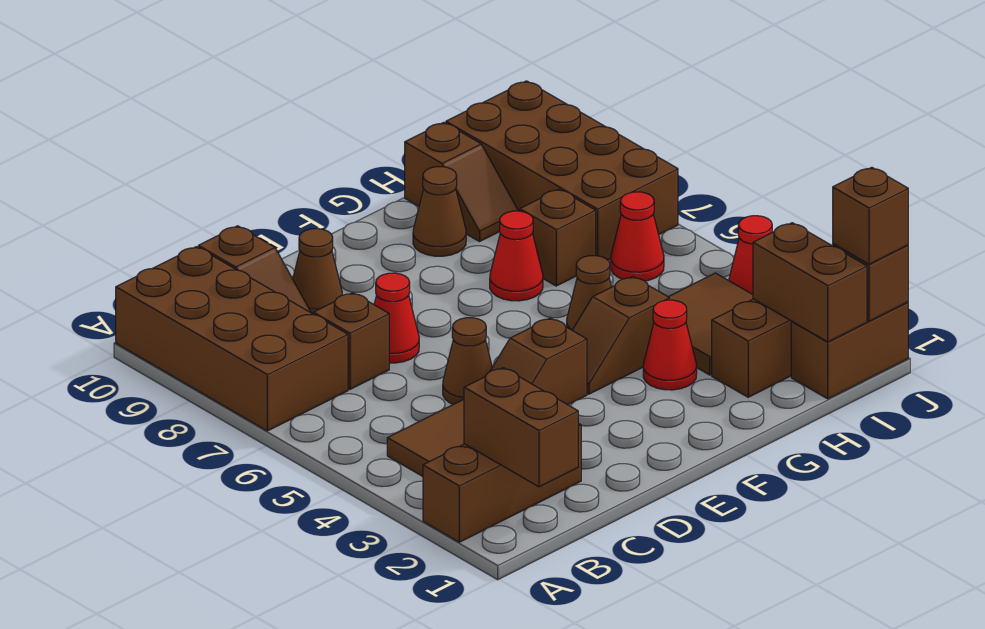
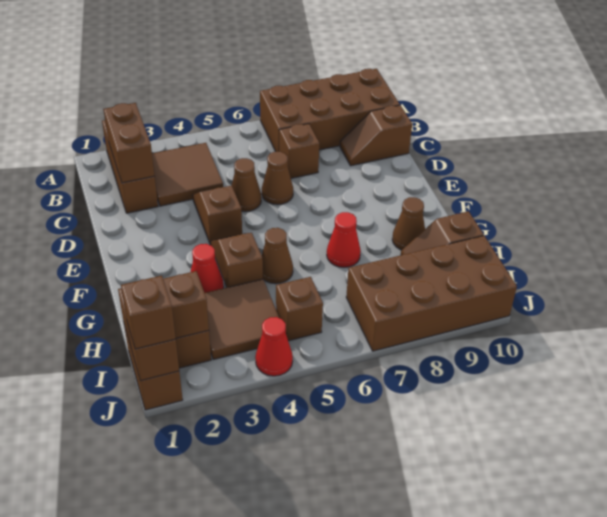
brown 1x2 brick [464,368,578,487] -> brown 1x2 brick turned to [103,103,155,183]
red 1x1 cone [374,273,419,363] -> none
brown 1x1 cone [293,229,342,314] -> brown 1x1 cone moved to [262,152,293,205]
brown 1x1 brick [520,189,596,286] -> brown 1x1 brick moved to [276,277,323,341]
red 1x1 cone [611,192,664,281] -> none

